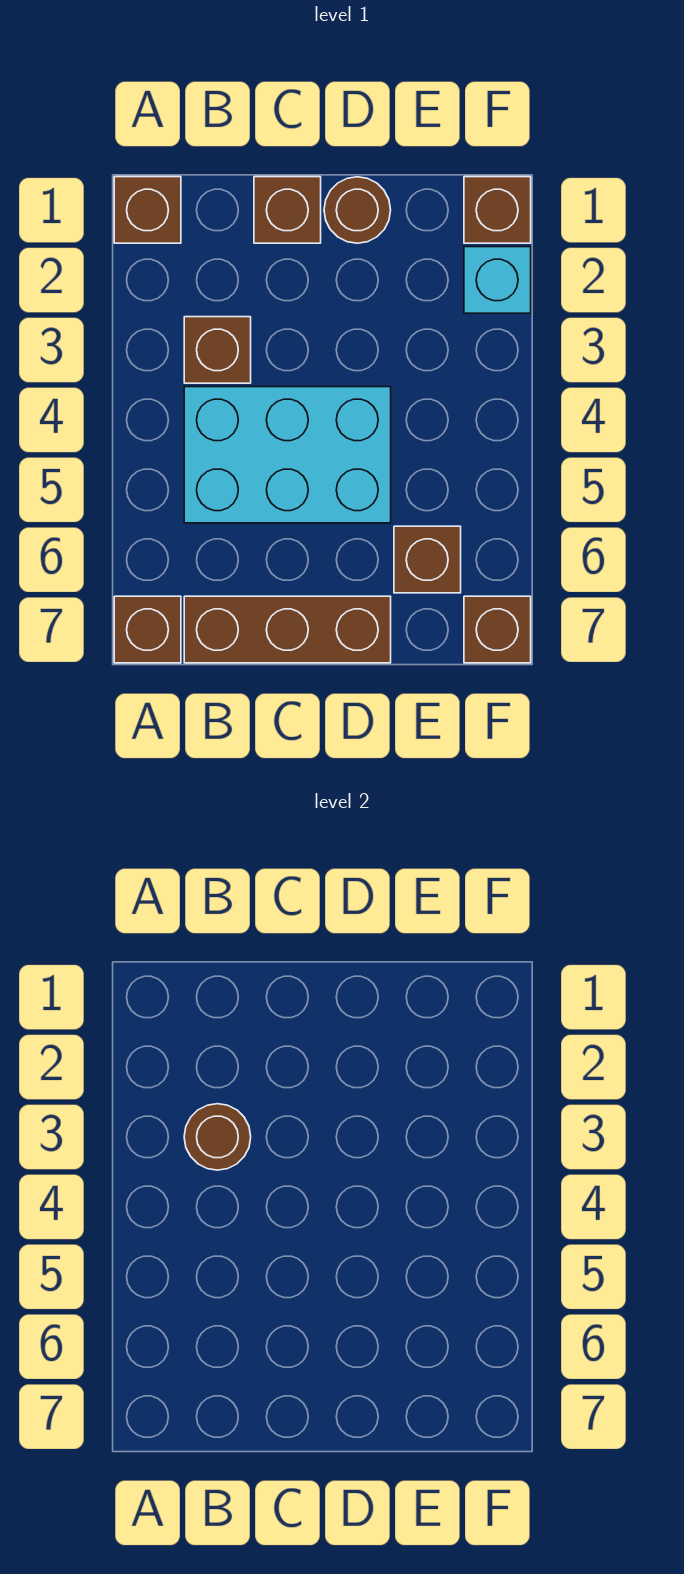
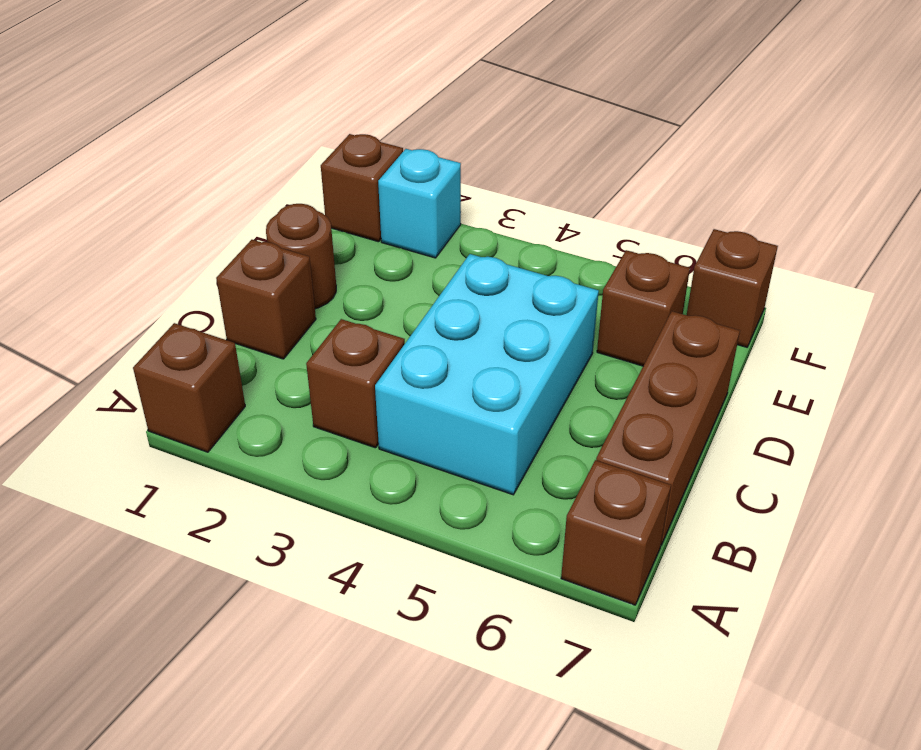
brown 1x1 round brick [184,1104,251,1170] -> none

